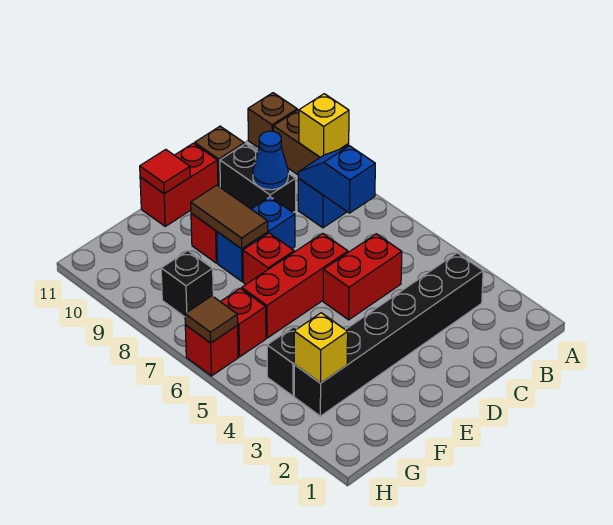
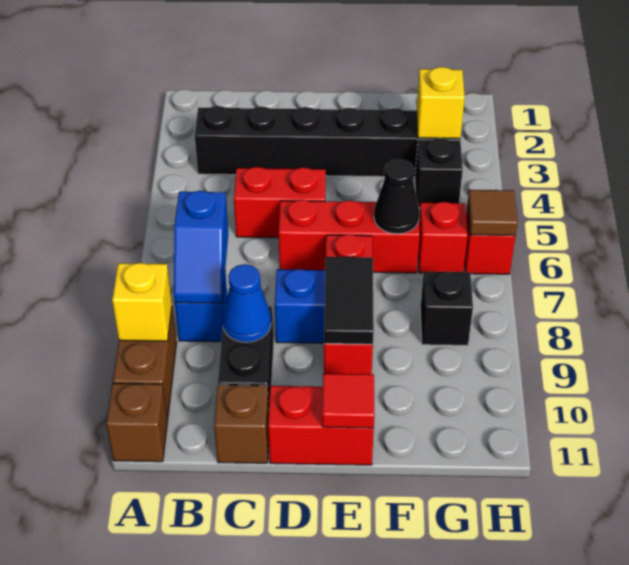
brown 1x2 tile [191,185,268,249] -> black 1x2 tile [324,257,374,344]
none -> black 1x1 cone [374,159,420,234]

